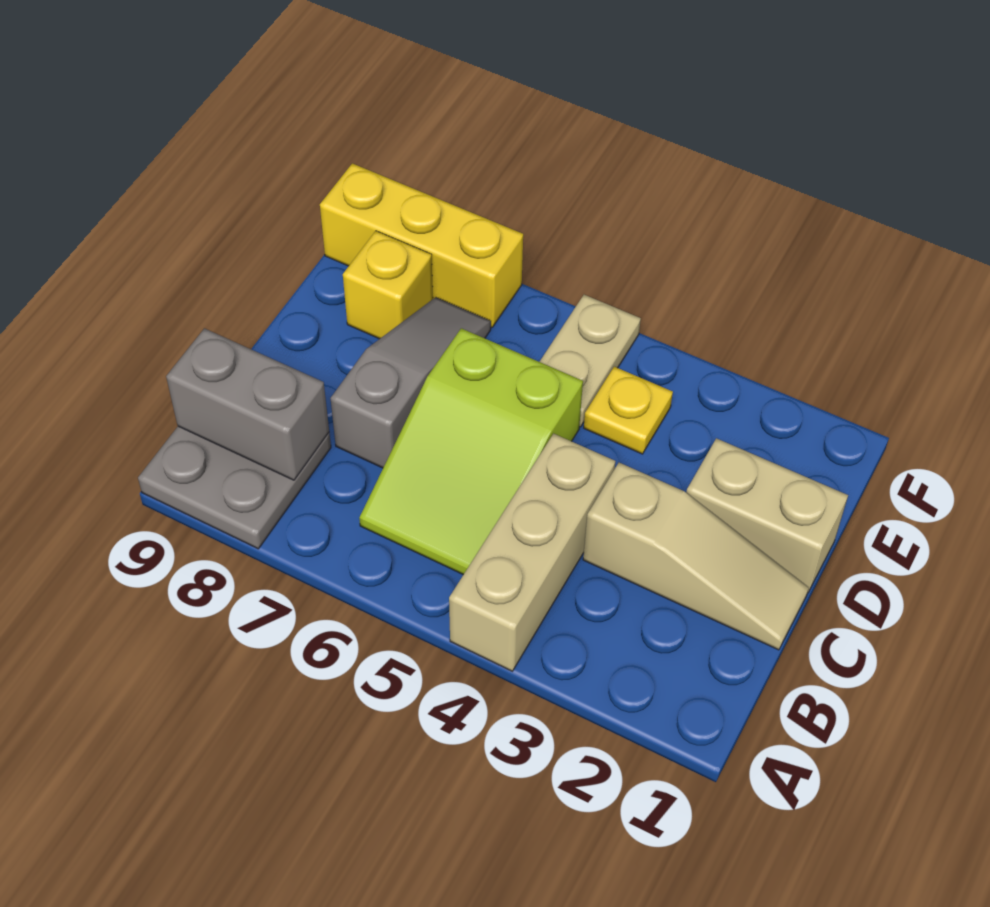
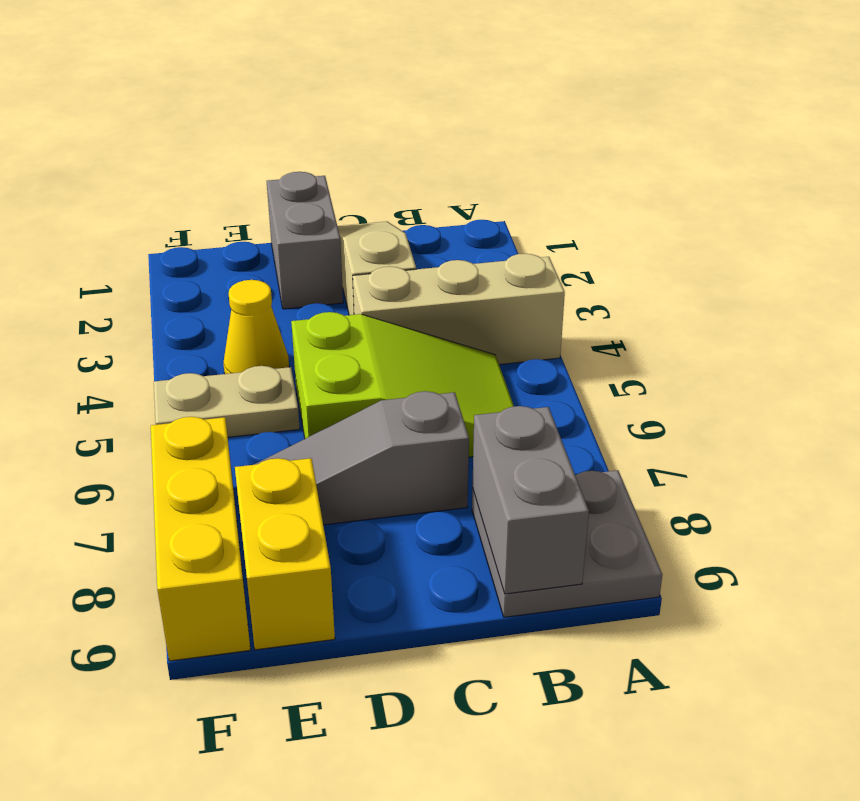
tan 1x2 brick [686,438,848,592] -> grey 1x2 brick [267,172,343,309]
yellow 1x1 plate [584,367,673,454] -> yellow 1x1 cone [223,280,289,374]
yellow 1x1 brick [343,231,433,339] -> yellow 1x2 brick [235,458,335,650]

